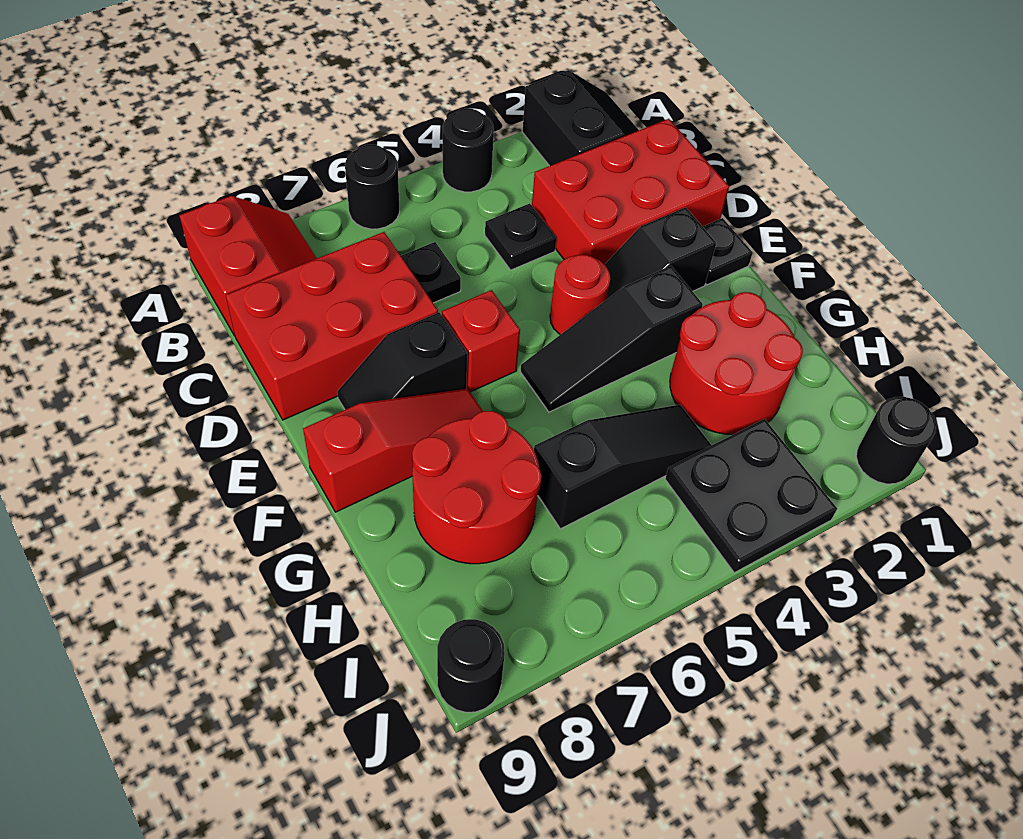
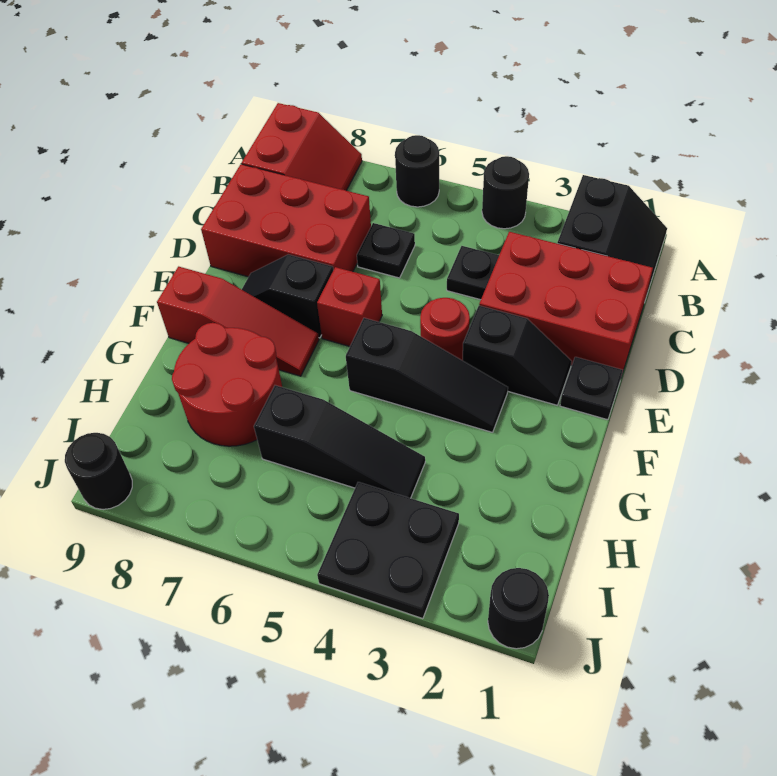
black 1x2 slope [605,207,716,299] -> black 1x2 slope turned to [463,306,572,405]
black 1x3 slope [520,266,703,412] -> black 1x3 slope turned to [346,318,508,432]
red 2x2 round brick [670,292,803,435] -> none

